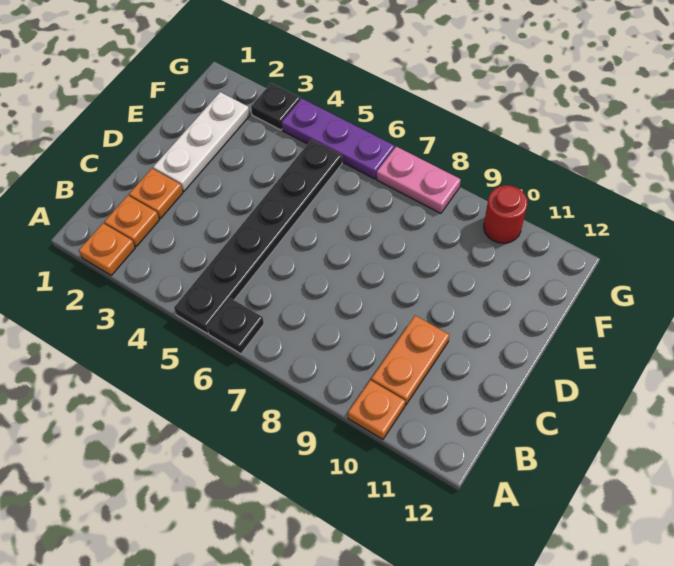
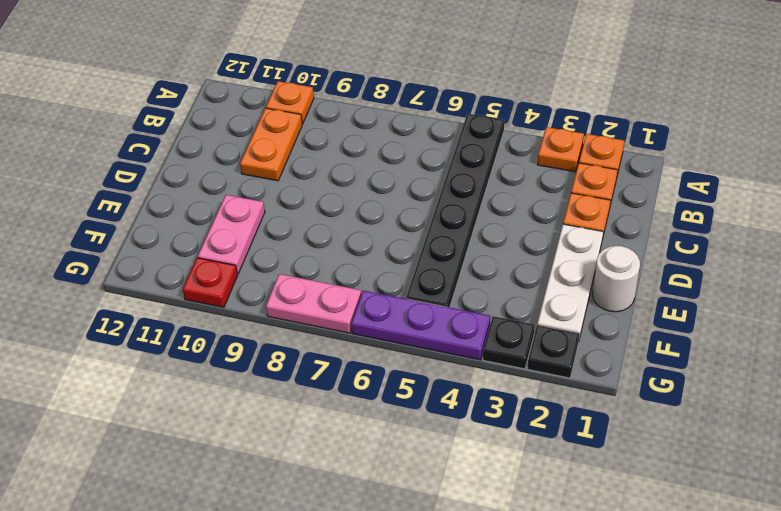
none -> orange 1x1 plate [538,127,584,172]
black 1x1 plate [207,298,264,354] -> black 1x1 plate moved to [527,325,580,378]
none -> white 1x1 round brick [593,246,640,312]
none -> pink 1x2 plate [198,195,265,274]
red 1x1 round brick [484,185,527,243] -> red 1x1 plate [183,258,238,307]

